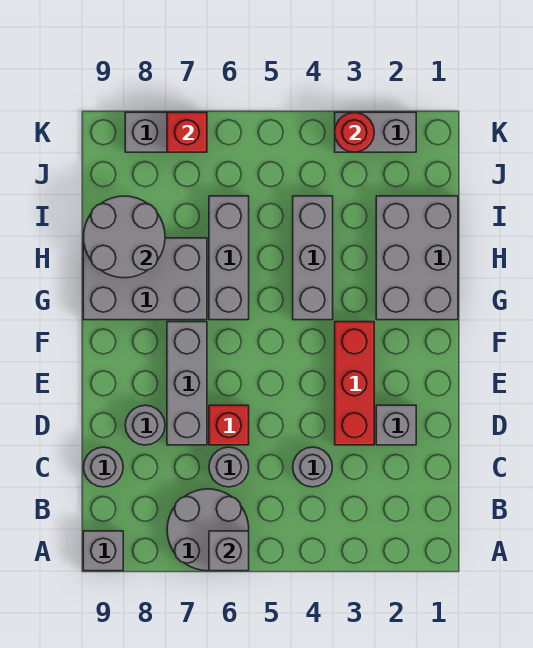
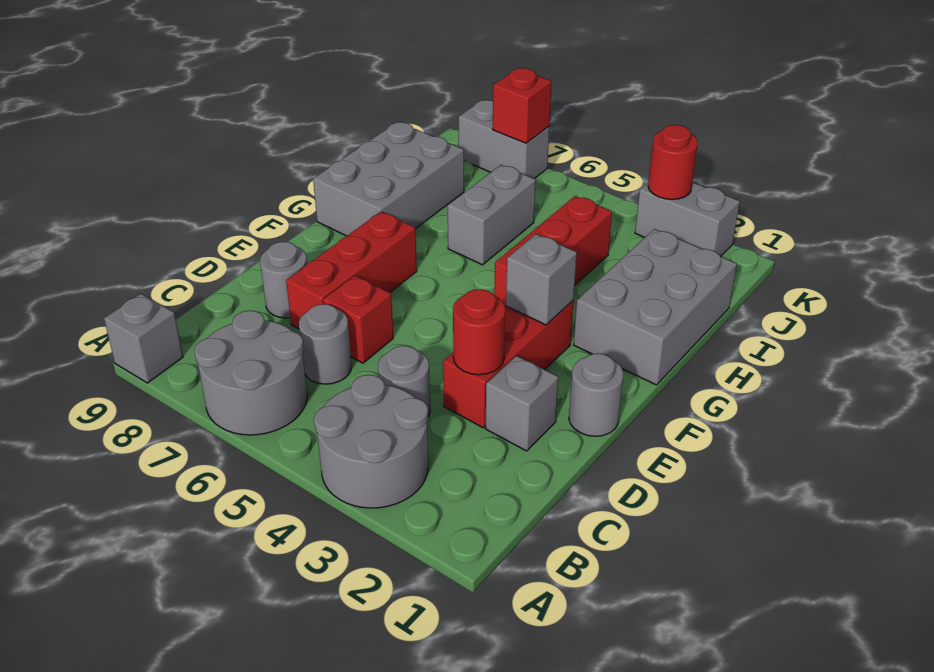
grey 1x1 brick [209,531,249,571] -> grey 1x1 brick moved to [506,234,577,325]
grey 1x1 round brick [84,447,123,487] -> grey 1x1 round brick moved to [569,353,624,436]
none -> red 1x1 round brick [453,289,505,375]
grey 1x3 brick [167,322,207,445] -> red 1x3 brick [286,212,417,329]
grey 1x3 brick [293,196,333,320] -> red 1x3 brick [494,196,612,307]
grey 1x3 brick [209,196,249,320] -> grey 1x2 brick [448,165,536,265]
grey 2x3 brick [83,238,207,320] -> grey 2x3 brick turned to [313,122,464,236]
grey 2x2 round brick [83,196,165,278] -> grey 2x2 round brick moved to [314,375,428,508]

